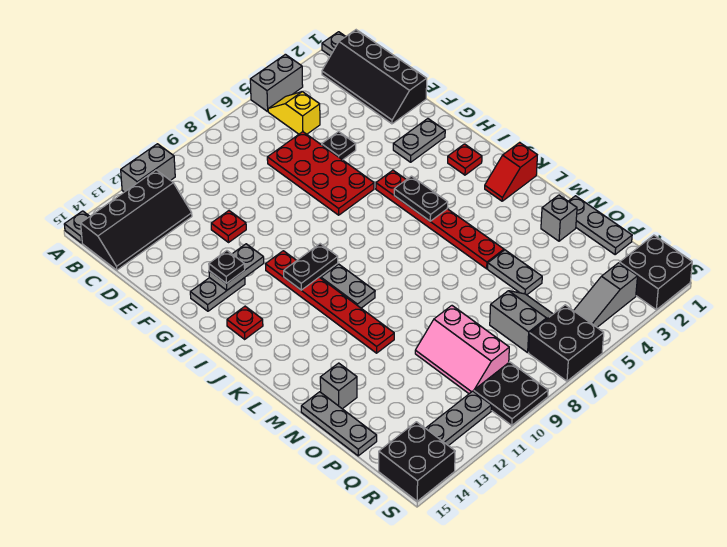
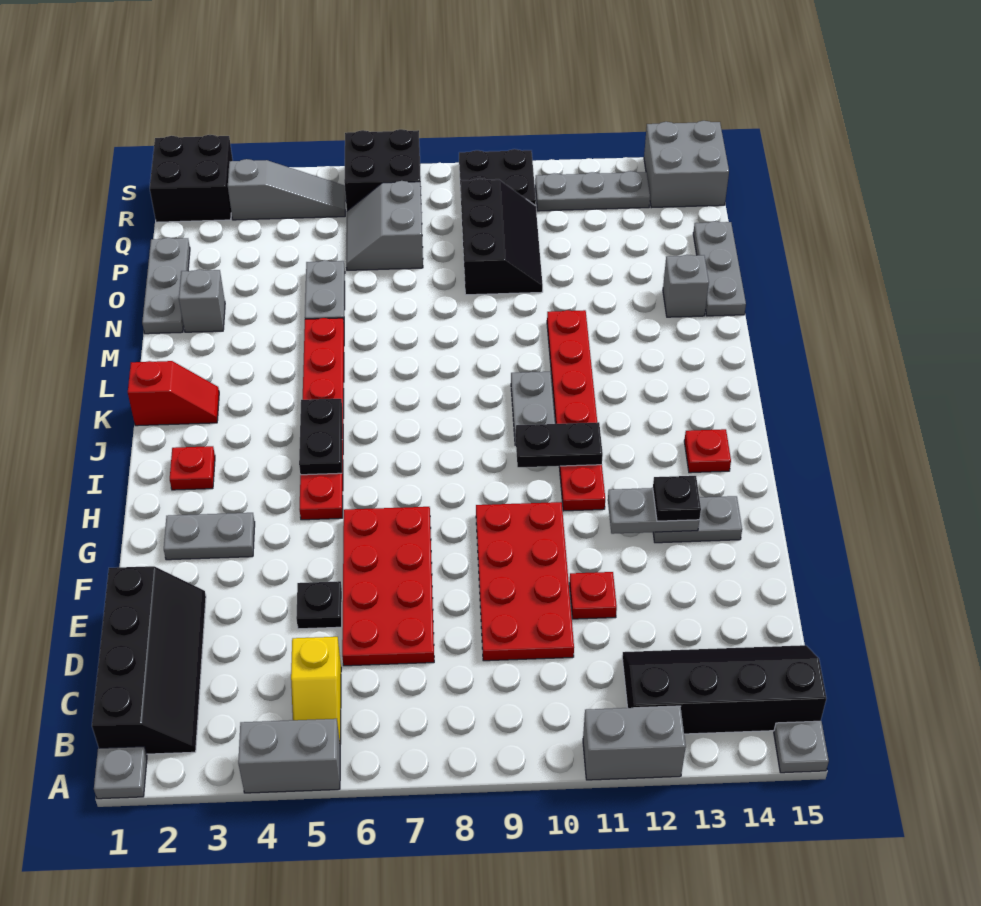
none -> red 2x4 plate [476,502,574,661]
pink 2x3 slope [415,306,509,394] -> black 2x3 slope [461,178,543,295]
black 2x2 brick [379,422,455,501] -> grey 2x2 brick [644,121,729,208]

